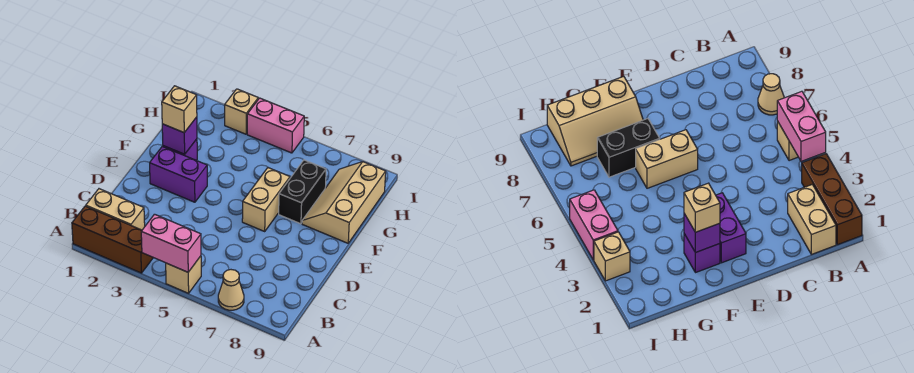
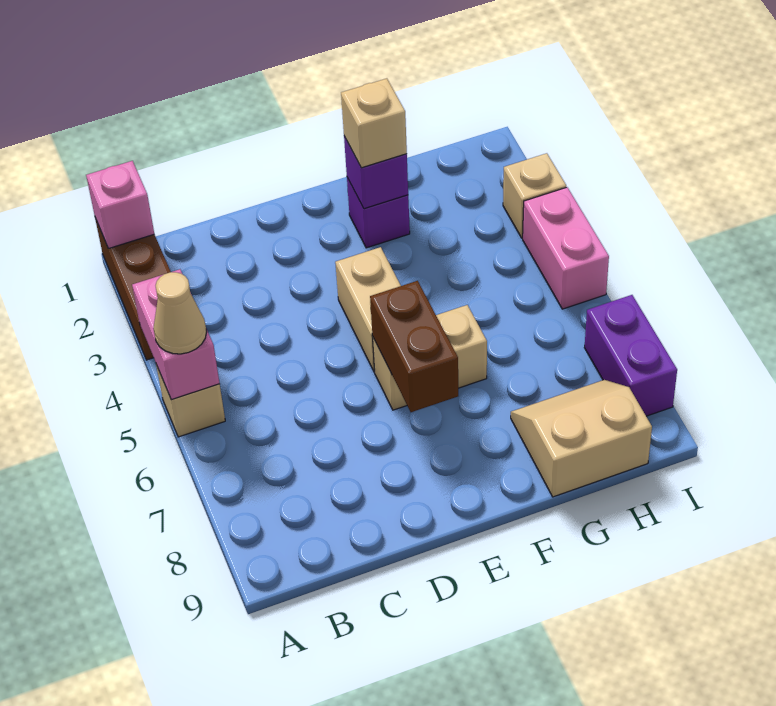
none -> pink 1x1 brick [86,161,154,249]
tan 1x1 cone [218,270,244,310] -> tan 1x1 cone moved to [154,272,207,354]
tan 1x2 brick [86,189,145,230] -> tan 1x2 brick moved to [335,247,401,372]
purple 1x2 brick [150,146,207,202] -> purple 1x2 brick moved to [584,295,677,416]
none -> brown 1x2 brick [370,281,458,412]
black 1x2 brick [279,160,326,224] -> none
tan 2x3 slope [302,162,386,243] -> tan 2x2 slope [511,380,652,497]

